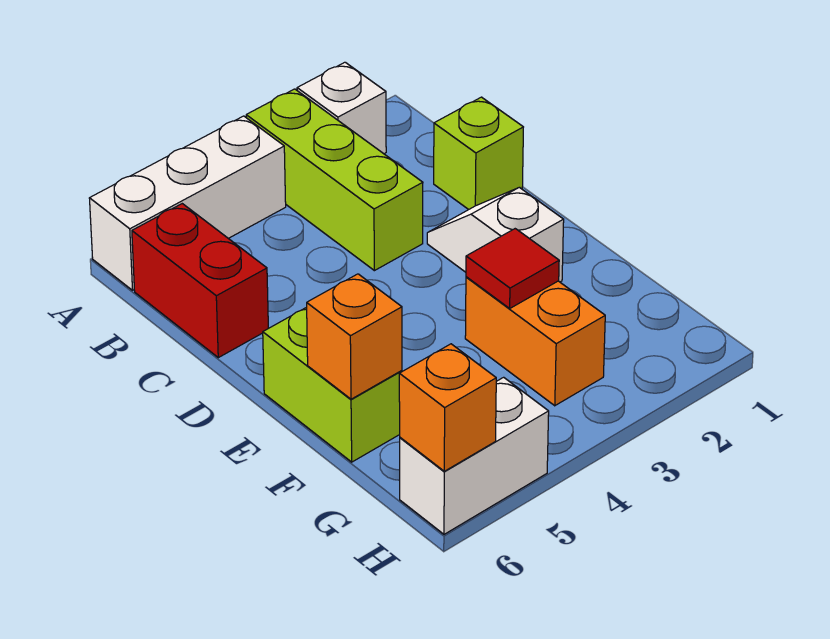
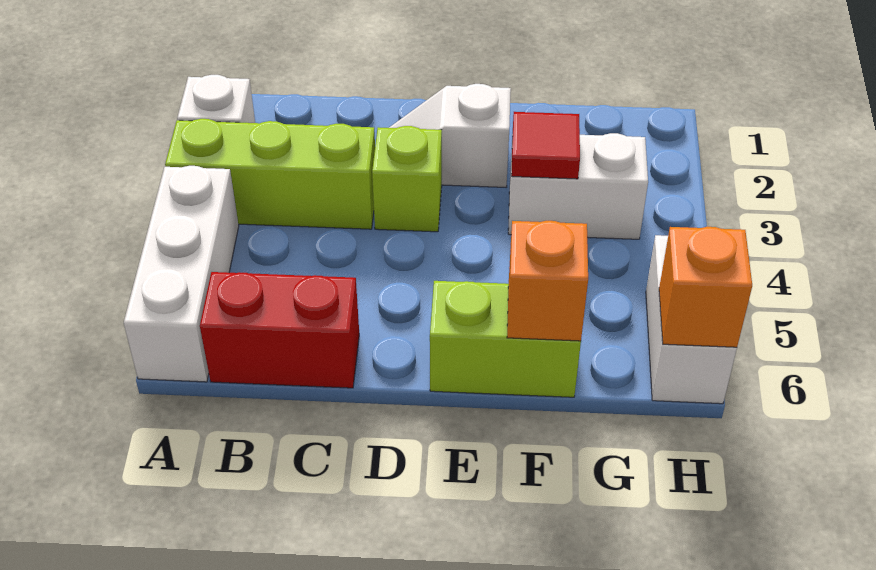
lime 1x1 brick [434,97,523,210] -> lime 1x1 brick moved to [372,126,442,232]
orange 1x2 brick [465,277,605,406] -> white 1x2 brick [508,133,648,239]

